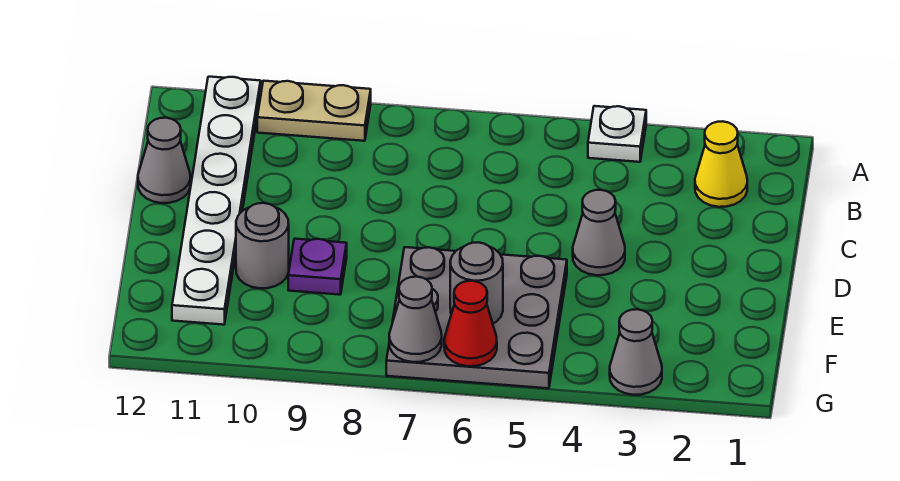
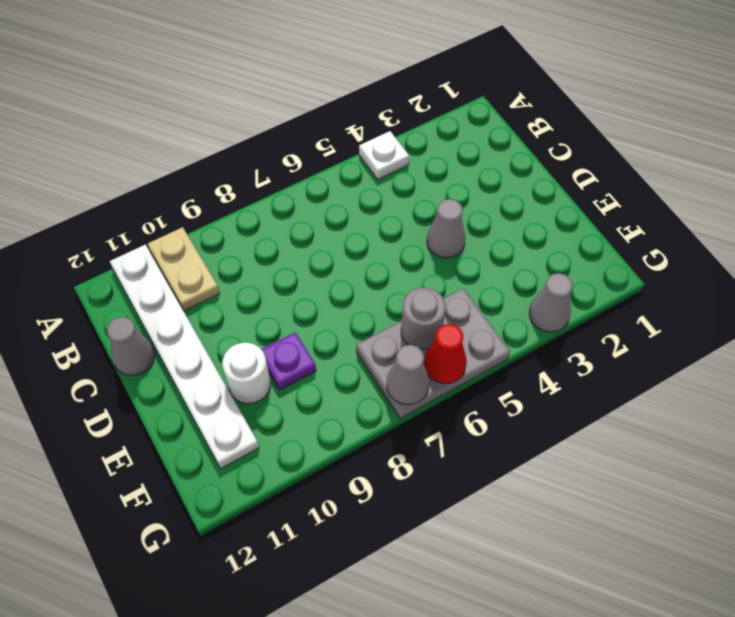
tan 1x2 plate [257,81,371,141] -> tan 1x2 plate turned to [148,227,220,311]
yellow 1x1 cone [695,121,747,207] -> none
grey 3x3 plate [386,247,567,388] -> grey 2x3 plate [356,289,510,419]
grey 1x1 round brick [236,203,289,288] -> white 1x1 round brick [222,343,270,404]

